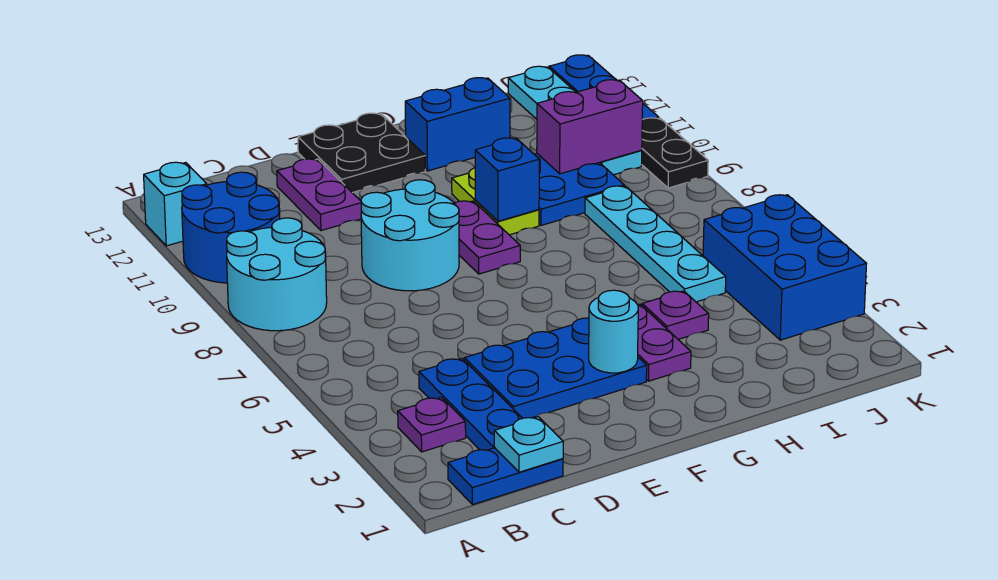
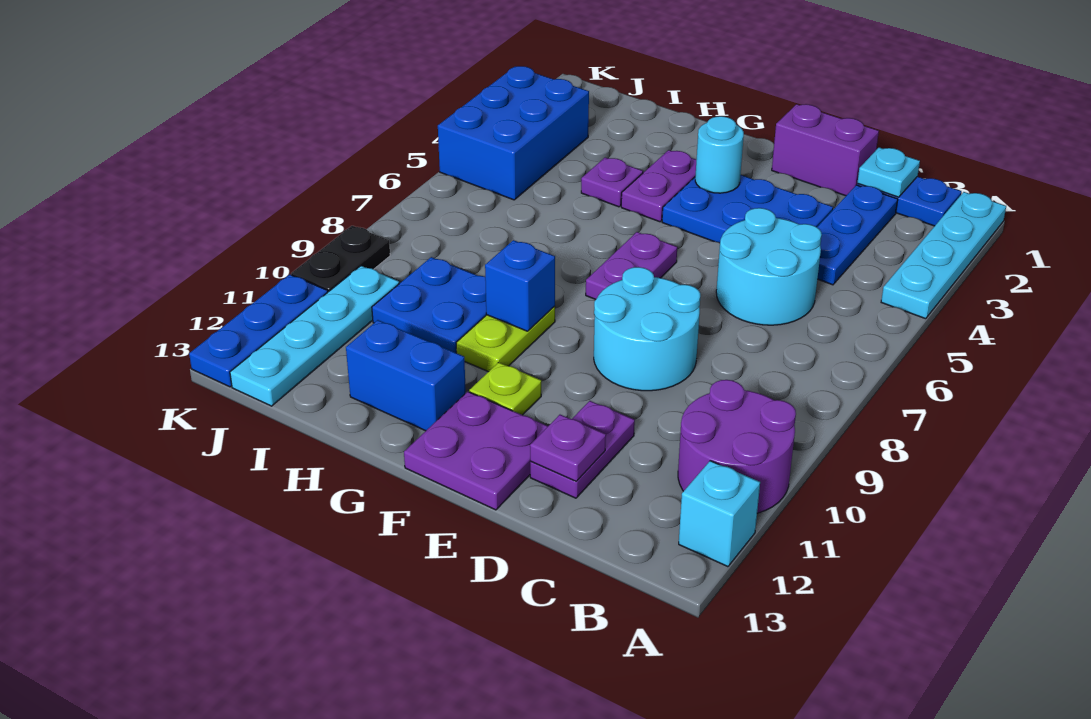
cyan 2x2 round brick [227,218,327,331] -> cyan 2x2 round brick moved to [716,208,822,325]
blue 2x2 round brick [182,172,280,283] -> purple 2x2 round brick [678,380,796,513]
purple 1x1 plate [398,397,466,452] -> purple 1x1 plate moved to [530,415,606,481]
black 2x2 plate [298,113,425,193] -> purple 2x2 plate [404,392,548,510]
purple 1x2 plate [454,201,520,274] -> purple 1x2 plate moved to [586,232,677,299]
none -> lime 1x1 plate [469,362,541,415]
cyan 1x4 plate [585,186,726,302] -> cyan 1x4 plate moved to [881,192,1006,319]
purple 1x2 brick [537,80,643,174] -> purple 1x2 brick moved to [772,104,879,196]

